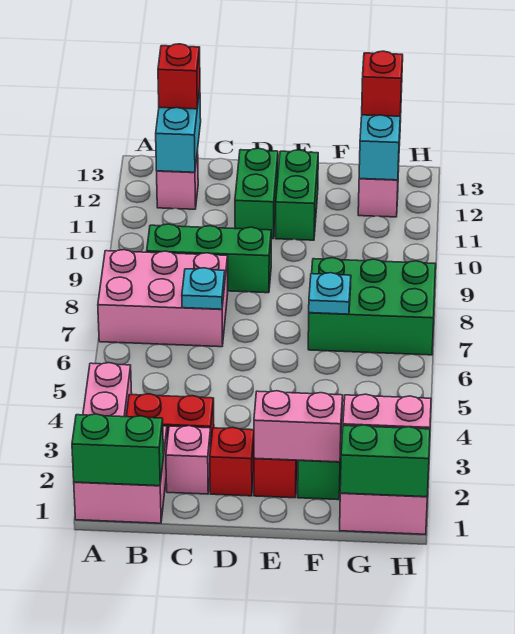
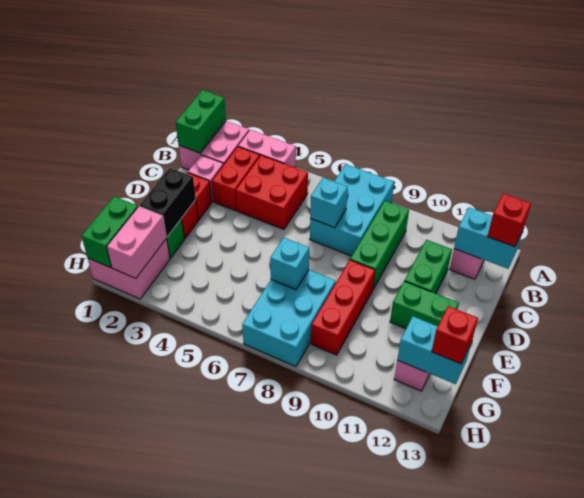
pink 2x3 brick [98,250,228,347] -> cyan 2x3 brick [310,164,394,256]
none -> red 2x2 brick [236,155,308,229]
cyan 1x1 plate [182,268,225,309] -> cyan 1x1 brick [310,178,348,228]
green 1x2 brick [235,148,278,239] -> green 1x2 brick turned to [404,240,452,293]
pink 1x2 brick [254,391,343,462] -> black 1x2 brick [140,168,196,237]
none -> red 1x3 brick [311,260,375,355]
green 2x3 brick [308,258,436,355] -> cyan 2x3 brick [242,270,336,367]
cyan 1x1 plate [309,273,351,314] -> cyan 1x1 brick [270,238,309,290]

